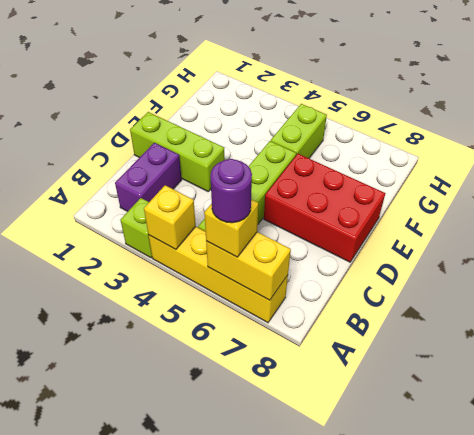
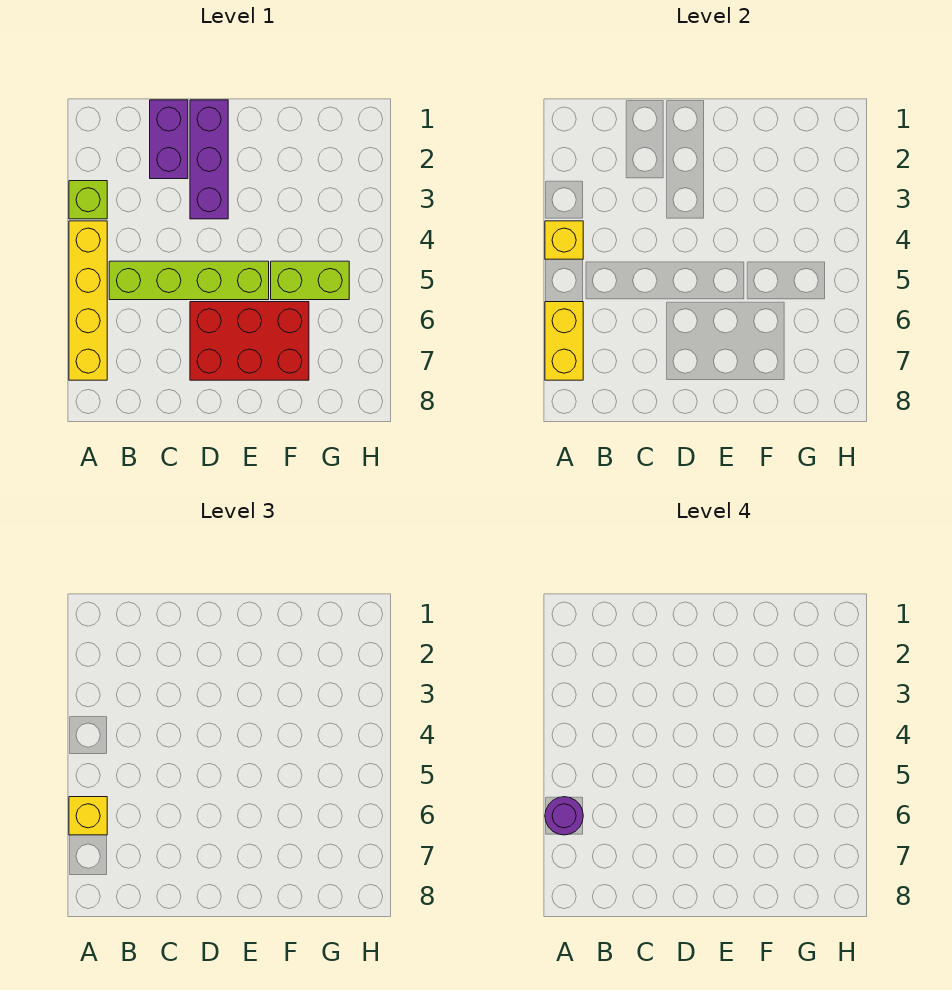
purple 1x2 brick [115,143,182,211] -> purple 1x2 brick turned to [150,100,188,179]
lime 1x3 brick [130,112,225,191] -> purple 1x3 brick [190,100,228,219]
red 2x3 brick [264,154,385,262] -> red 2x3 brick turned to [190,302,309,380]

